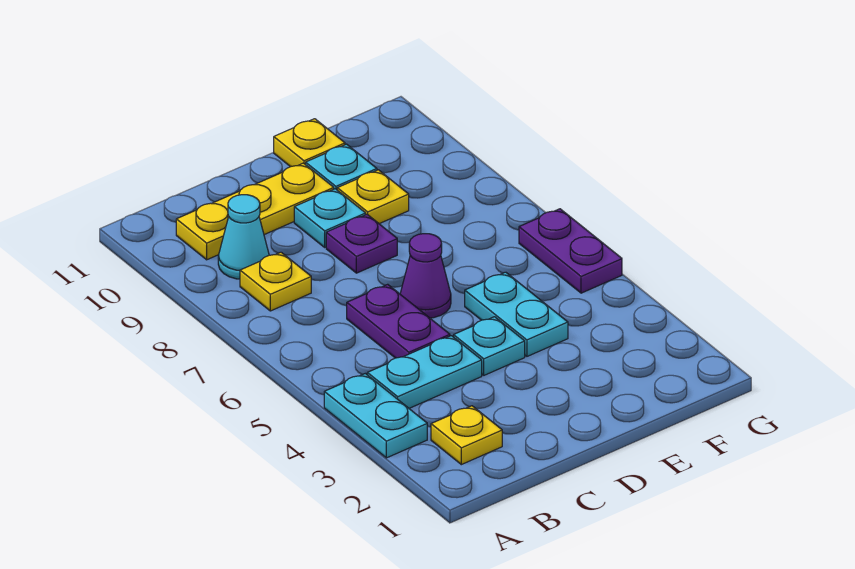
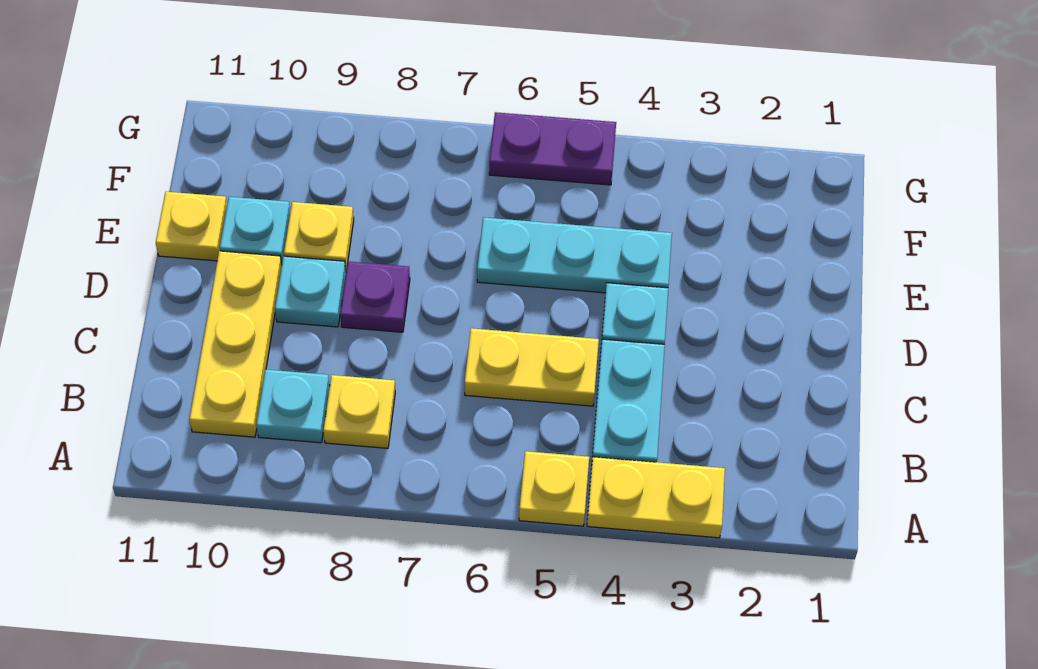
cyan 1x2 plate [324,374,427,458] -> yellow 1x2 plate [587,457,725,538]
yellow 1x1 plate [431,406,502,465] -> yellow 1x1 plate moved to [519,451,589,526]
cyan 1x1 cone [218,195,269,279] -> cyan 1x1 plate [256,370,330,443]
purple 1x2 plate [347,284,450,358] -> yellow 1x2 plate [465,328,599,406]
purple 1x1 cone [400,234,451,318] -> none
cyan 1x2 plate [465,272,568,356] -> cyan 1x3 plate [477,217,672,293]

